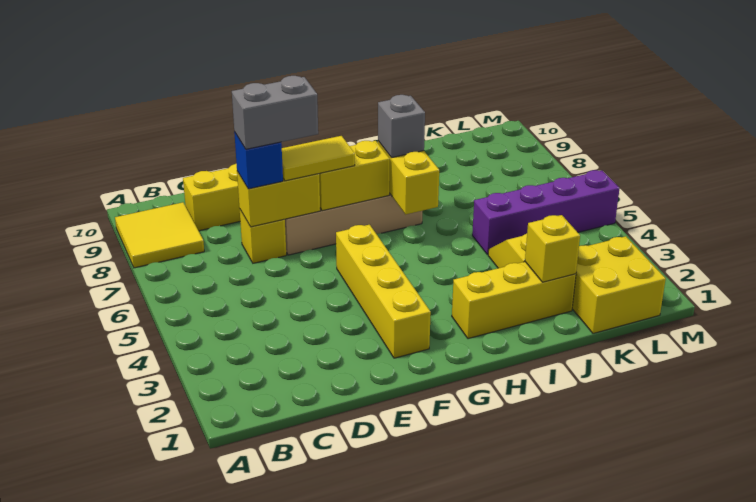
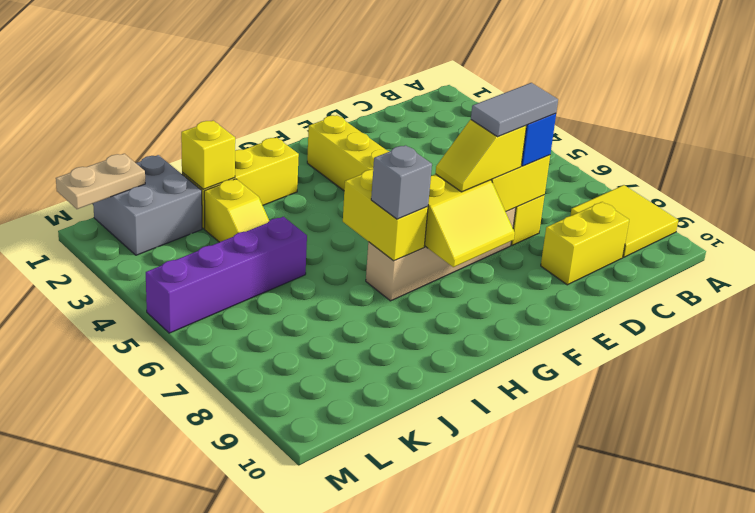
grey 1x2 brick [232,76,318,149] -> grey 1x2 tile [471,83,558,137]
yellow 1x2 tile [282,136,355,181] -> yellow 1x2 slope [435,120,526,192]
yellow 2x2 brick [572,236,666,333] -> grey 2x2 brick [93,155,202,255]
none -> tan 1x2 plate [56,154,145,209]

